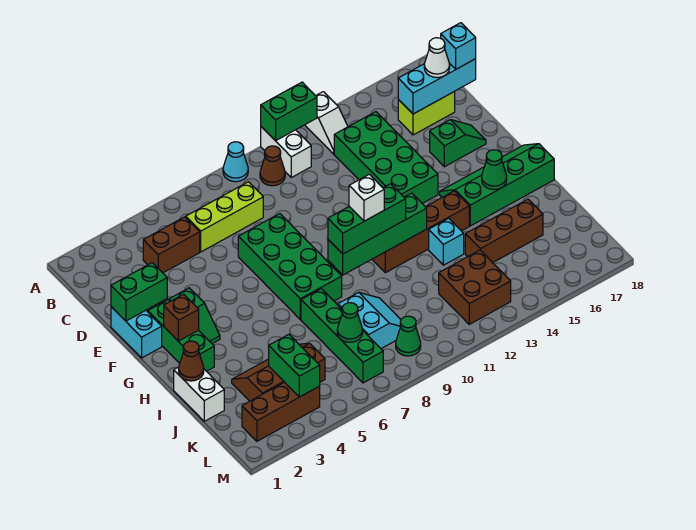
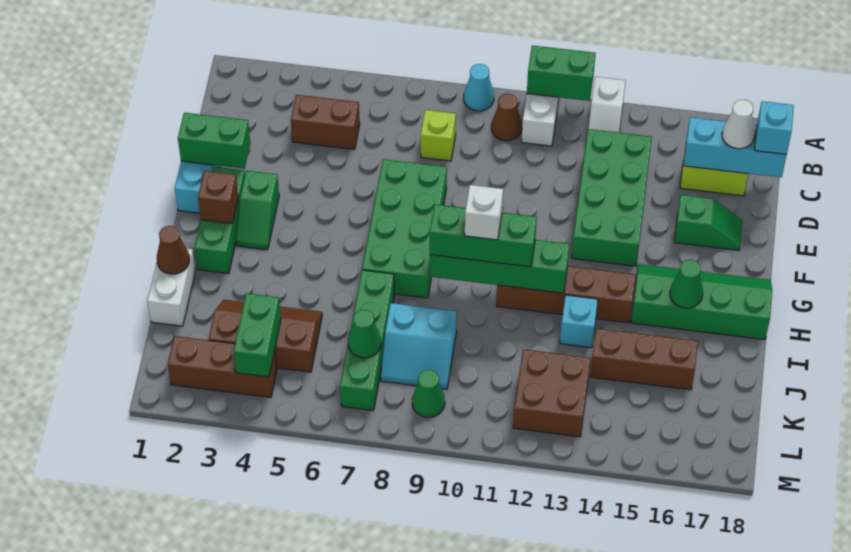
lime 1x3 brick [186,182,263,252] -> lime 1x1 brick [421,110,456,161]
cyan 2x2 slope [338,292,401,348] -> cyan 2x2 slope turned to [381,303,457,389]

